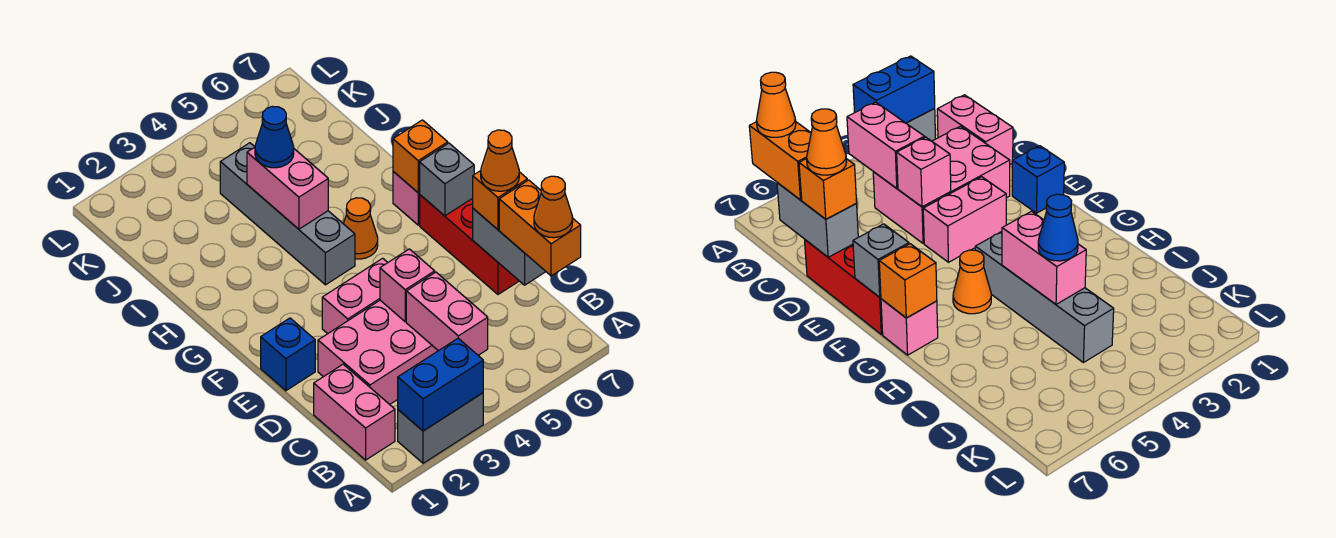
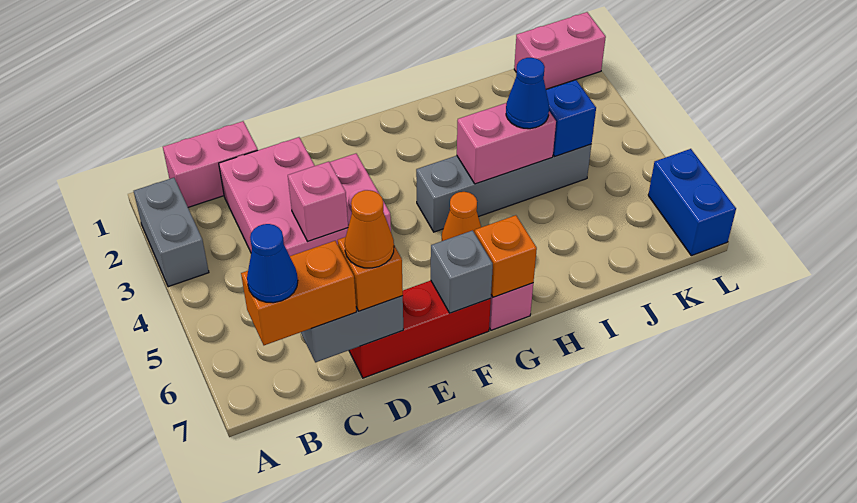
blue 1x2 brick [398,338,483,431] -> blue 1x2 brick moved to [648,149,736,256]
pink 1x2 brick [406,272,488,355] -> pink 1x2 brick moved to [514,12,606,89]
orange 1x1 cone [534,176,573,238] -> blue 1x1 cone [247,224,298,303]
blue 1x1 brick [261,318,315,391] -> blue 1x1 brick moved to [546,80,596,156]

